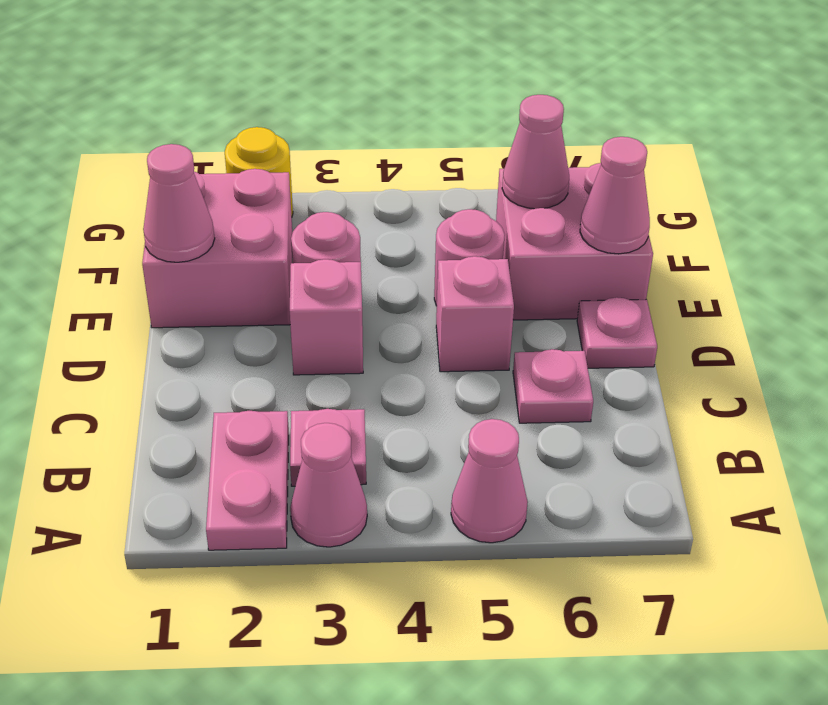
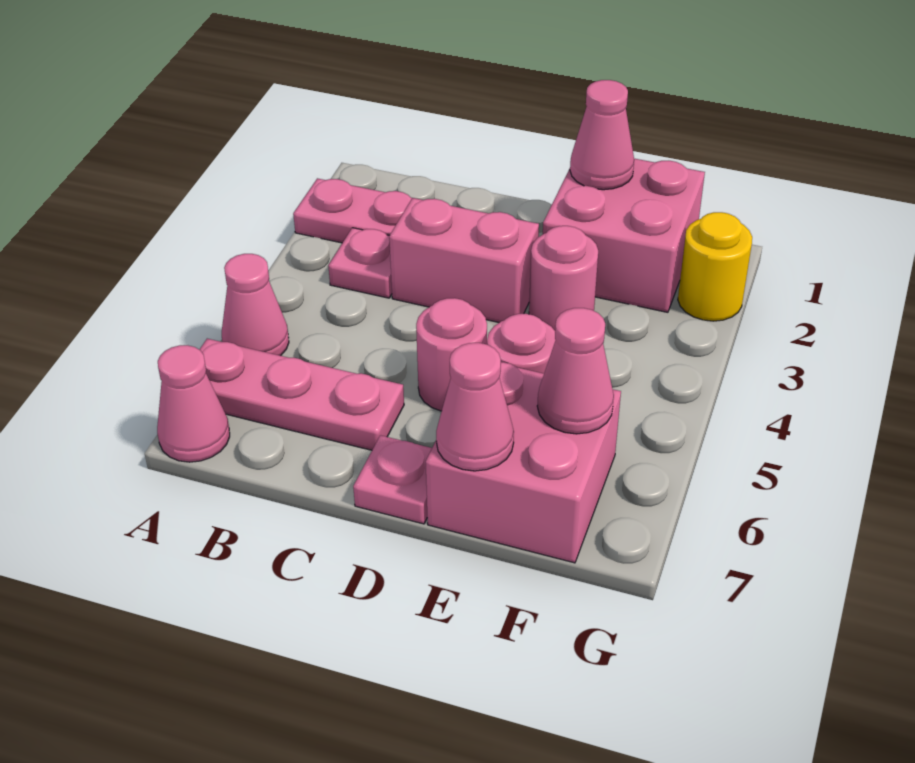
pink 1x1 cone [290,423,367,547] -> pink 1x1 cone moved to [157,345,230,462]
pink 1x1 plate [513,349,593,423] -> pink 1x3 plate [199,339,404,450]
pink 1x1 brick [290,259,363,375] -> pink 1x2 brick [389,198,539,323]
pink 1x1 brick [436,256,514,372] -> pink 1x1 round brick [416,298,487,411]

